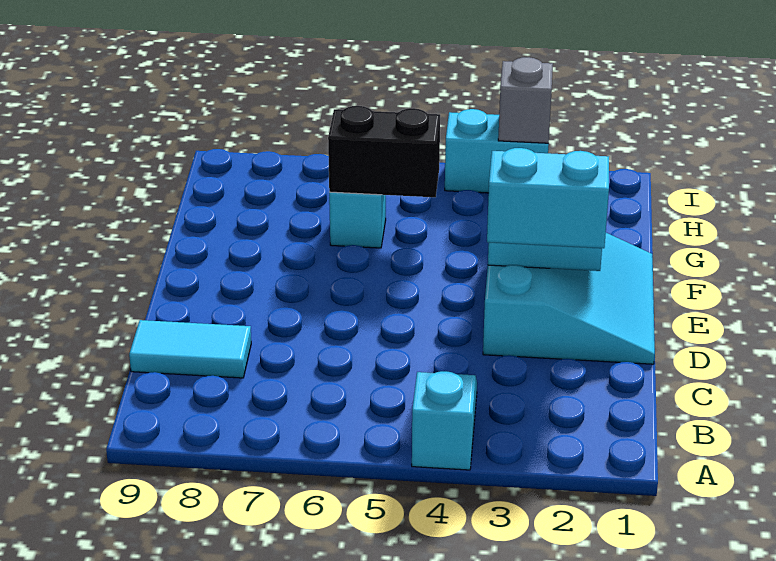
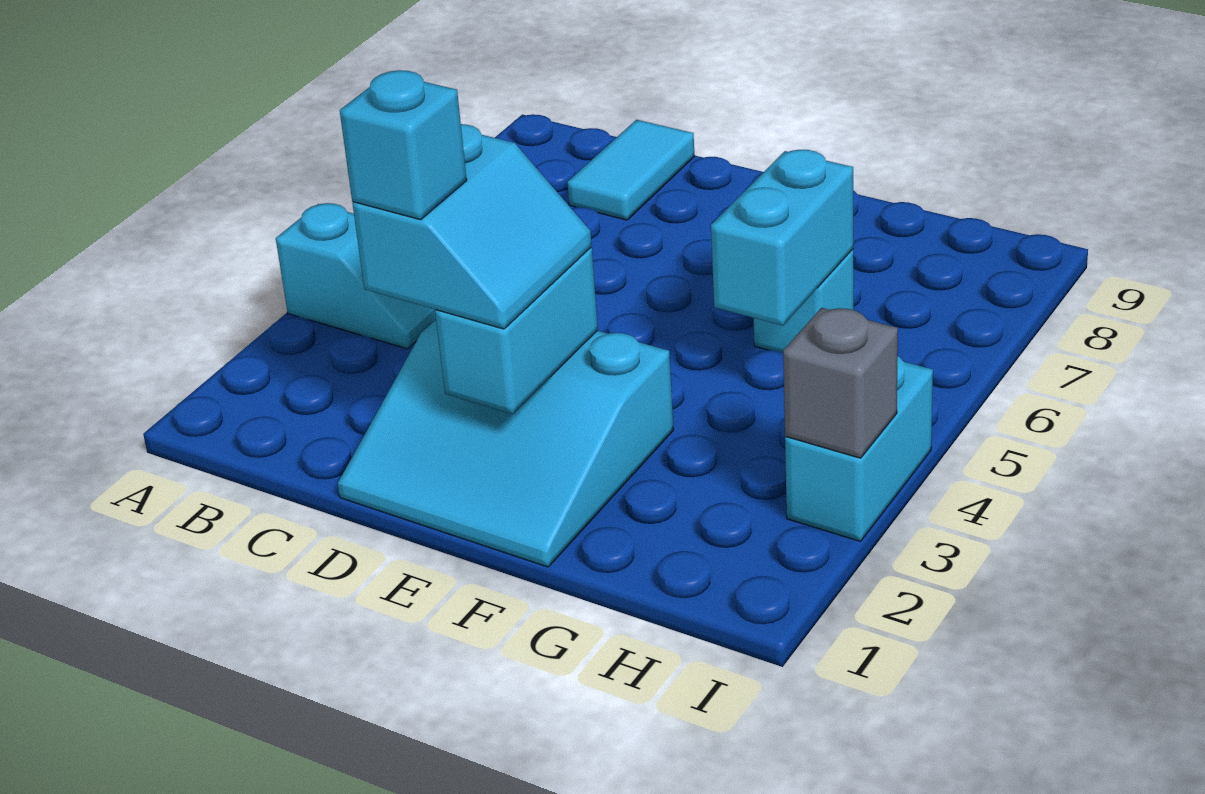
none -> cyan 1x1 brick [340,70,467,220]
black 1x2 brick [328,106,440,197] -> cyan 1x2 brick [711,150,853,326]

